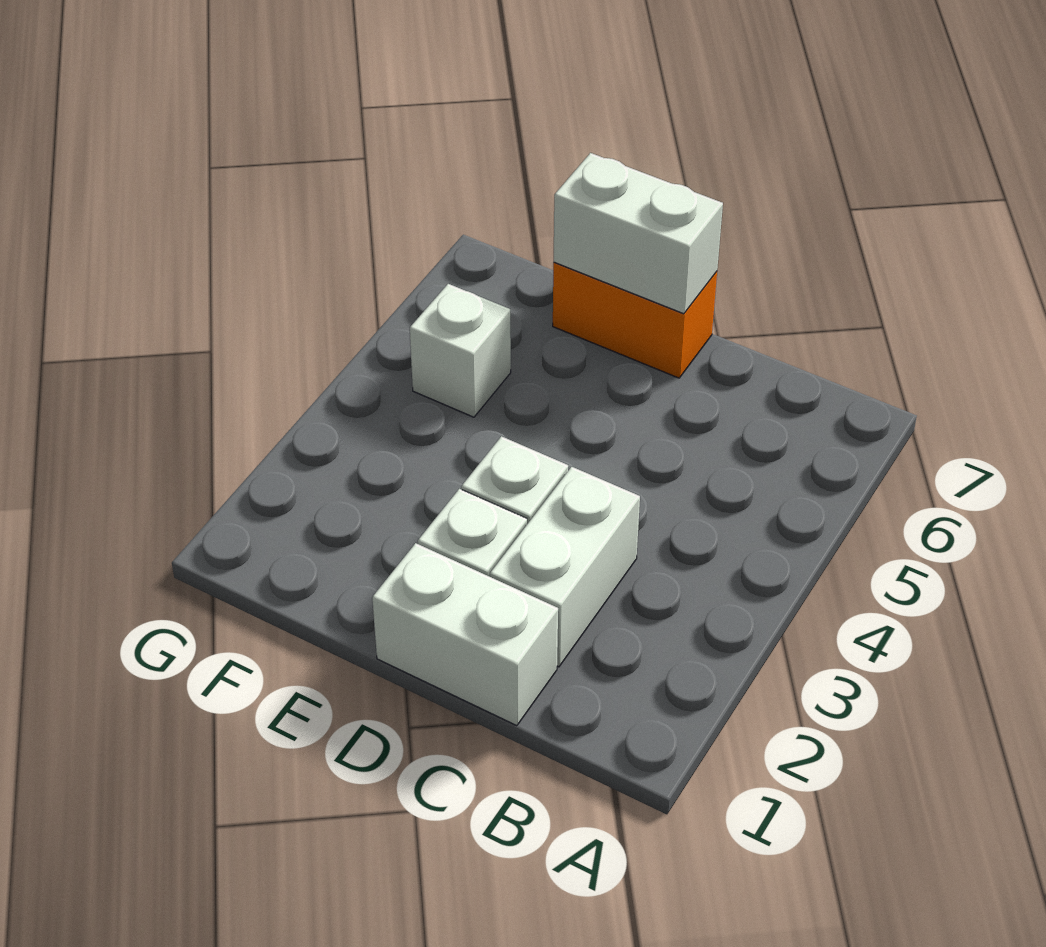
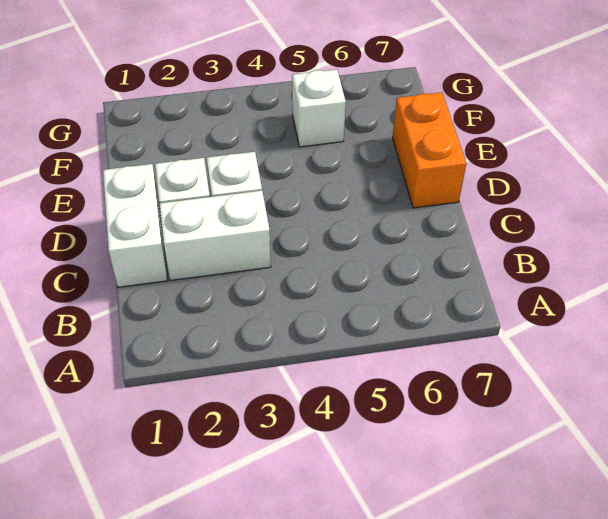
white 1x2 brick [554,153,723,314] -> none

